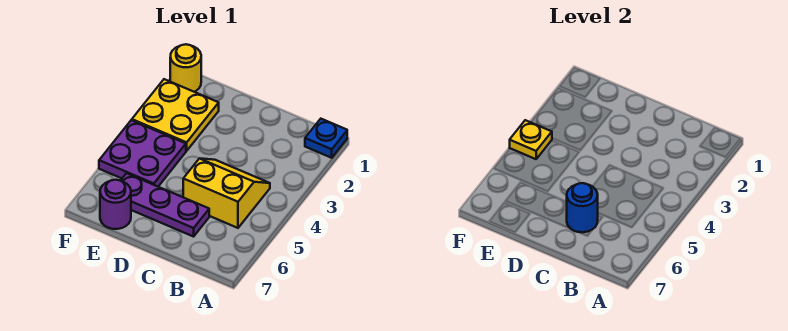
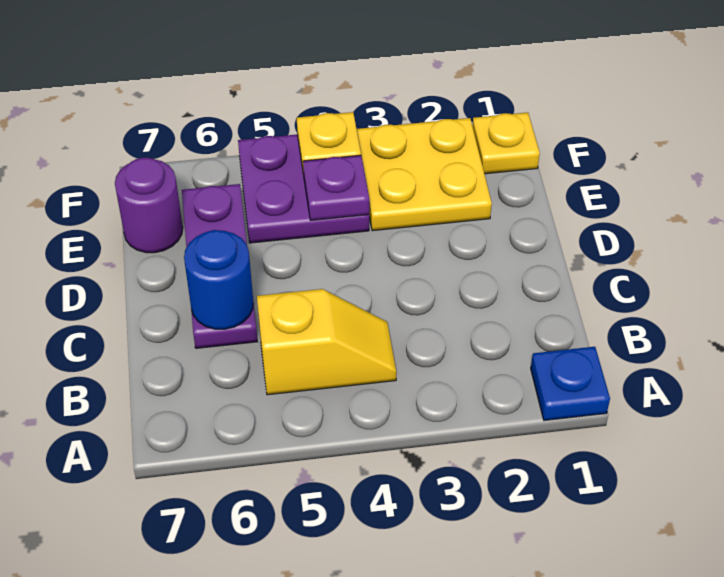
yellow 2x2 slope [183,158,270,228] -> yellow 1x2 slope [257,289,396,395]
none -> purple 1x1 plate [303,155,369,220]
yellow 1x1 round brick [170,44,201,92] -> yellow 1x1 plate [473,112,540,174]

